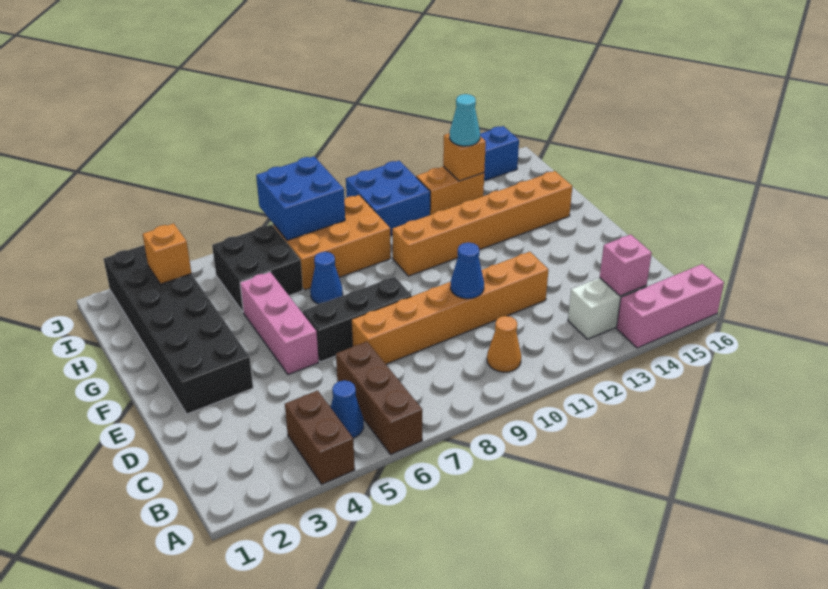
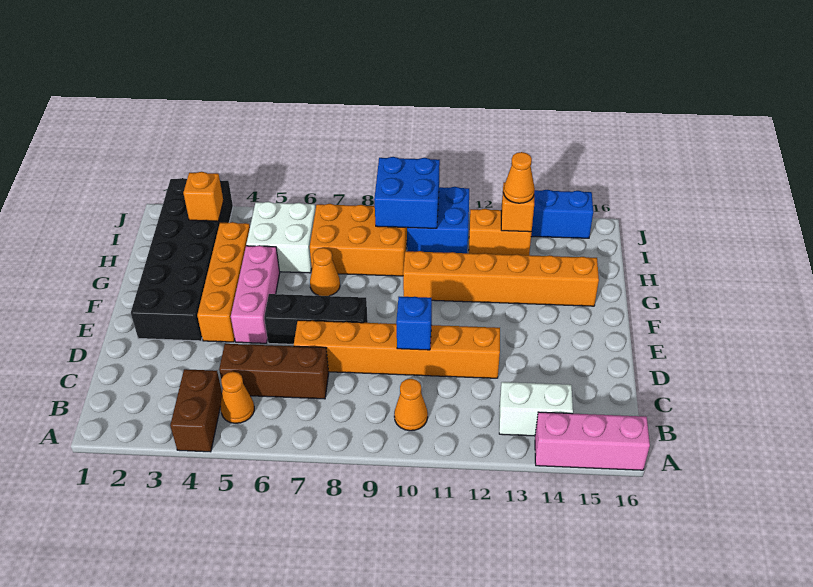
brown 1x3 brick [336,342,422,454] -> brown 1x3 brick turned to [219,344,329,399]
blue 1x1 cone [331,380,364,438] -> orange 1x1 cone [221,372,254,423]
pink 1x1 brick [600,235,652,296] -> none
blue 1x1 cone [451,242,484,299] -> blue 1x1 brick [396,297,432,350]
none -> orange 1x4 brick [197,222,250,342]
blue 1x1 cone [310,252,343,304] -> orange 1x1 cone [310,248,340,296]
black 2x2 brick [212,225,303,312] -> white 2x2 brick [246,202,316,273]
blue 2x2 brick [256,156,345,240] -> blue 2x2 brick moved to [374,157,440,228]
cyan 1x1 cone [450,94,480,146] -> orange 1x1 cone [504,152,535,203]

